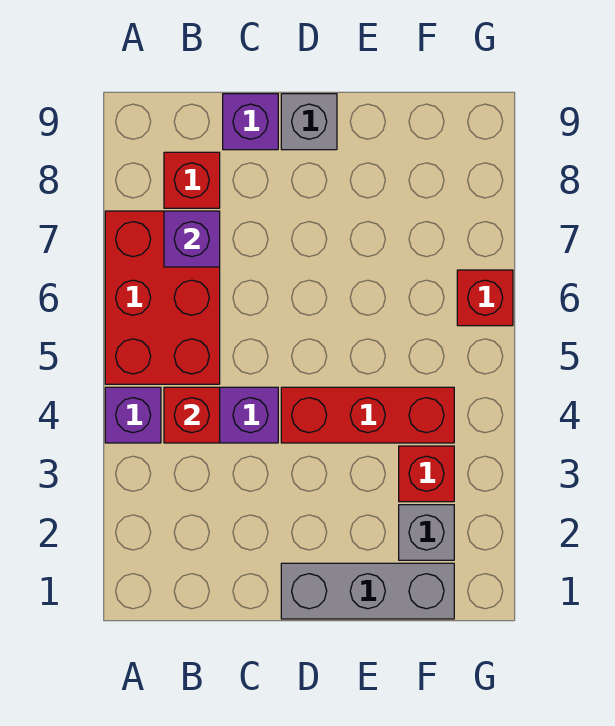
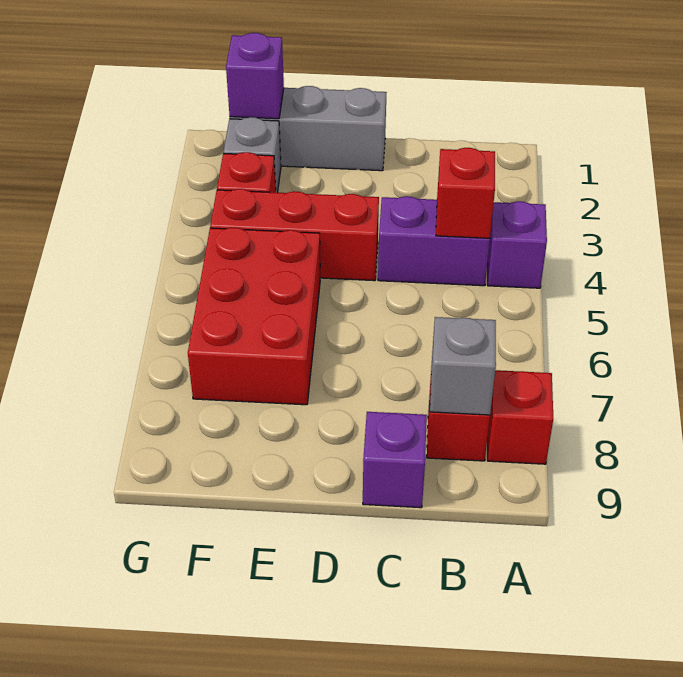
red 2x3 brick [105,211,220,384] -> red 2x3 brick moved to [188,228,320,405]
purple 1x1 brick [164,211,220,267] -> purple 1x1 brick moved to [226,33,284,119]
grey 1x1 brick [281,94,337,150] -> grey 1x1 brick moved to [430,317,496,415]
red 1x1 brick [457,270,513,326] -> red 1x1 brick moved to [488,370,553,464]

